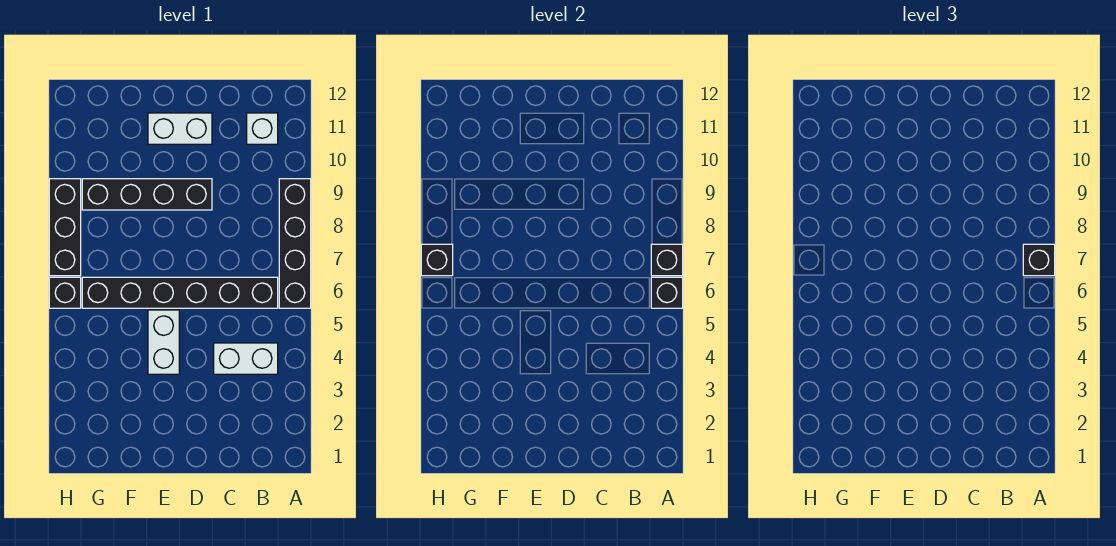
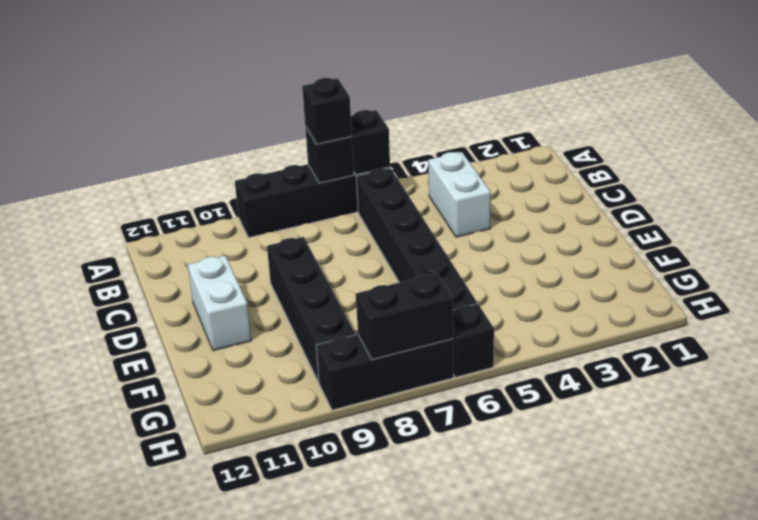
white 1x1 brick [247,113,278,144] -> none
white 1x2 brick [148,310,179,374] -> none
black 1x1 brick [421,244,453,276] -> black 1x2 brick [356,273,453,359]

